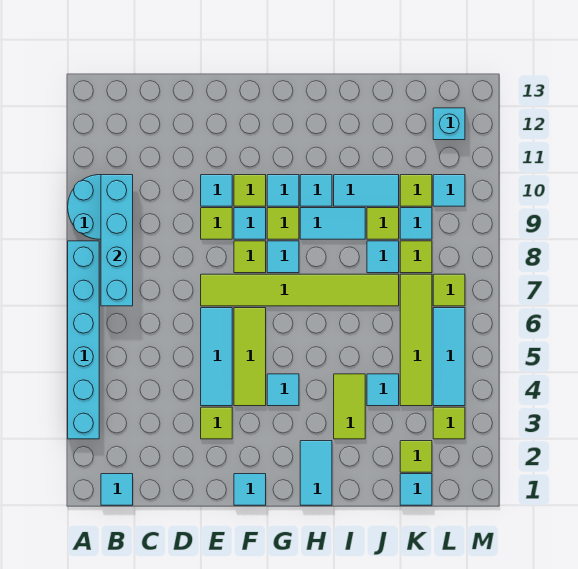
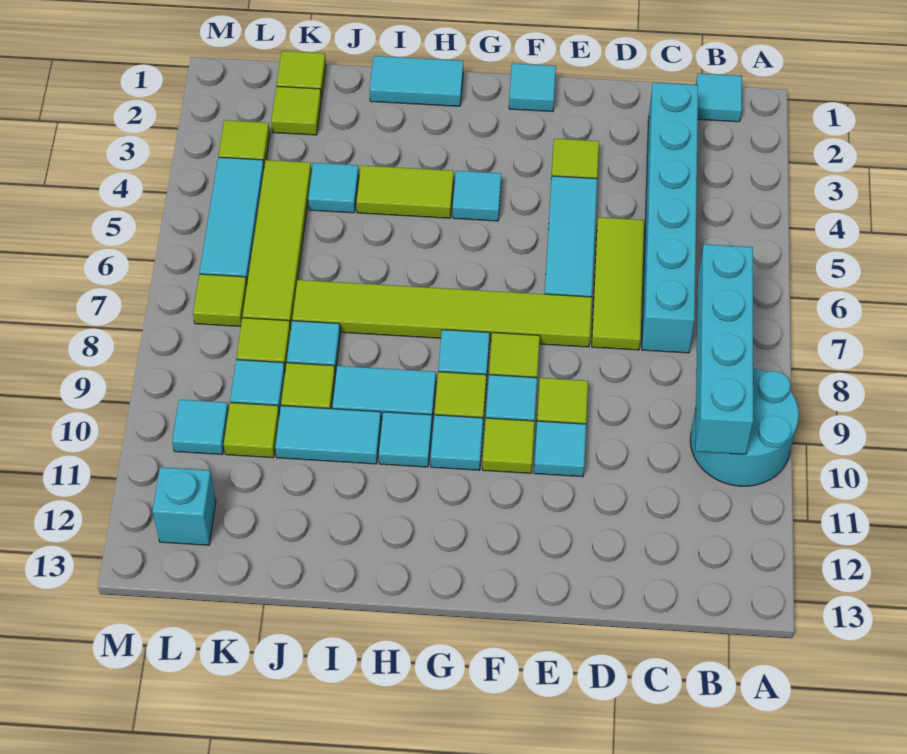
cyan 1x6 brick [68,241,99,439] -> cyan 1x6 brick moved to [642,83,698,353]
lime 1x3 tile [234,308,266,406] -> lime 1x3 tile moved to [592,217,644,350]
cyan 1x2 tile [300,441,332,505] -> cyan 1x2 tile turned to [369,56,463,106]
lime 1x2 tile [334,374,365,439] -> lime 1x2 tile turned to [356,165,454,218]
cyan 1x1 tile [400,474,432,505] -> lime 1x1 tile [277,51,326,98]

